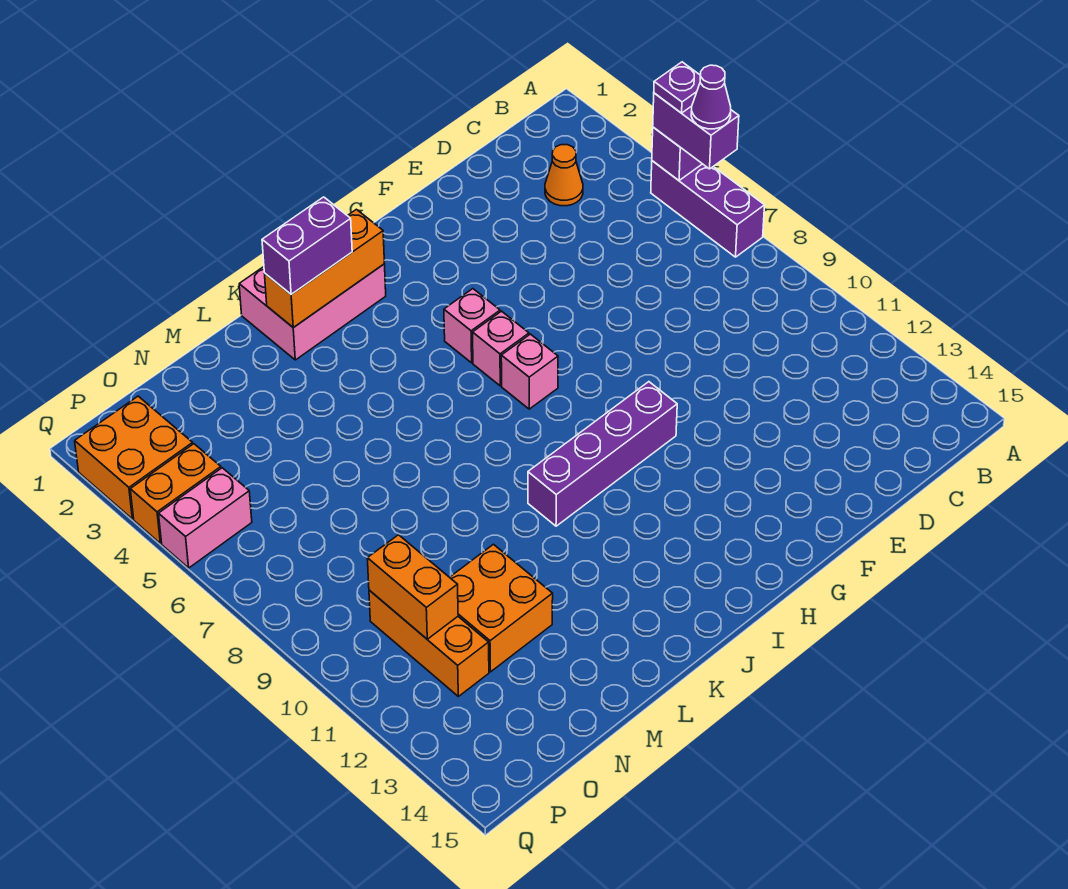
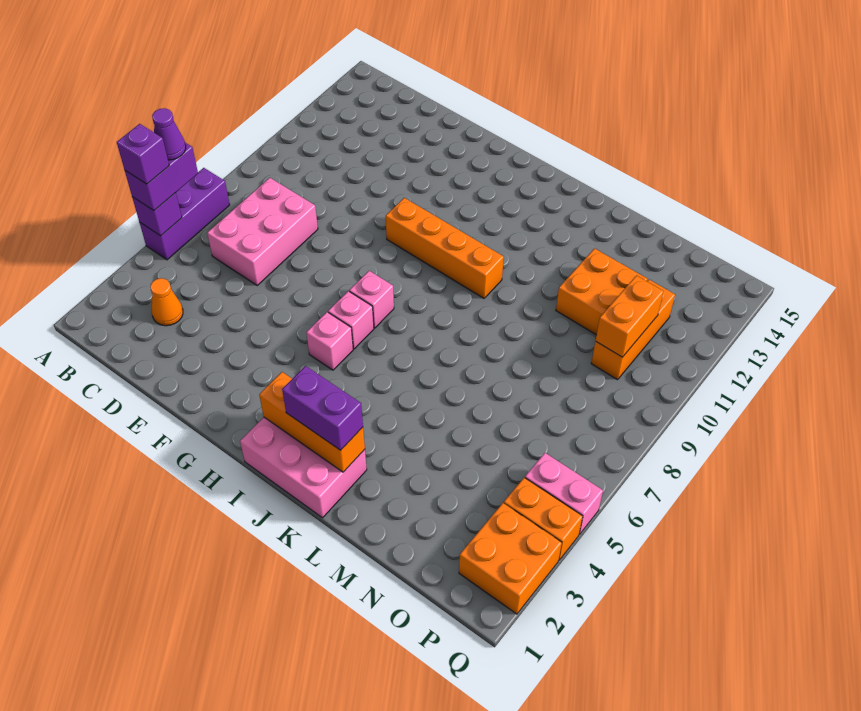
purple 1x1 plate [654,62,700,113] -> purple 1x1 brick [117,124,169,184]
none -> pink 2x3 brick [207,178,318,285]
purple 1x4 brick [528,382,677,526] -> orange 1x4 brick [386,198,504,298]

